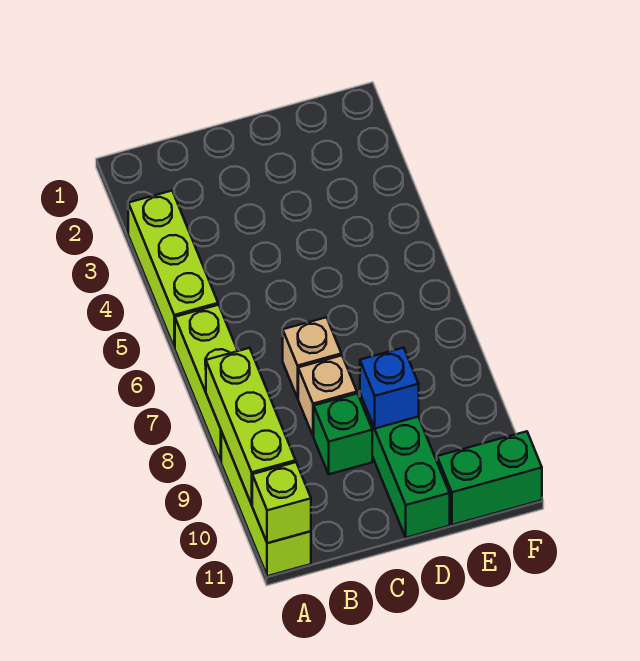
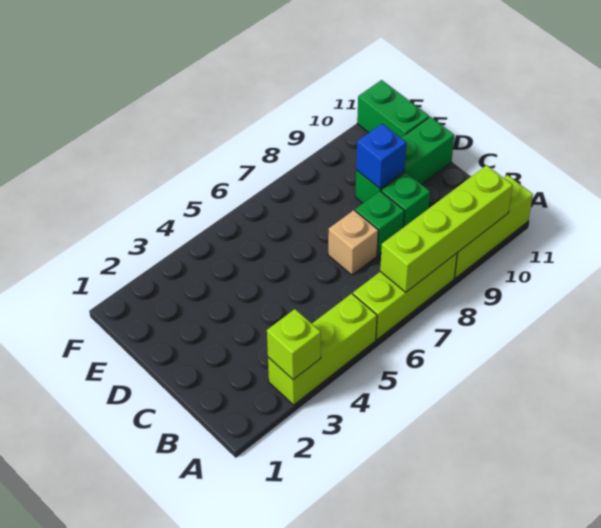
lime 1x3 brick [206,348,296,505] -> lime 1x4 brick [380,165,513,292]
lime 1x1 brick [252,462,311,543] -> lime 1x1 brick moved to [267,309,321,380]
tan 1x1 brick [298,355,357,436] -> green 1x1 brick [355,191,404,255]

